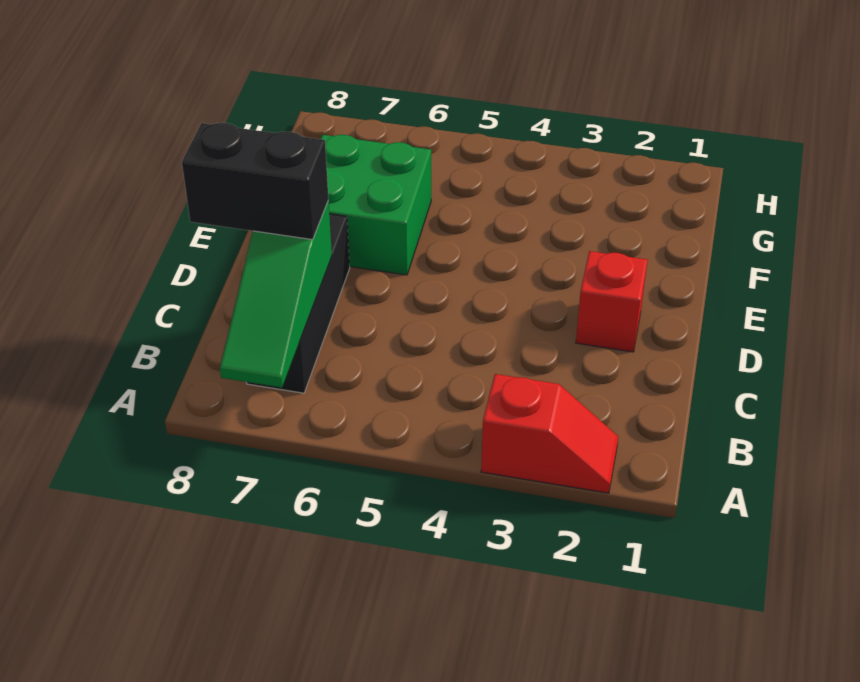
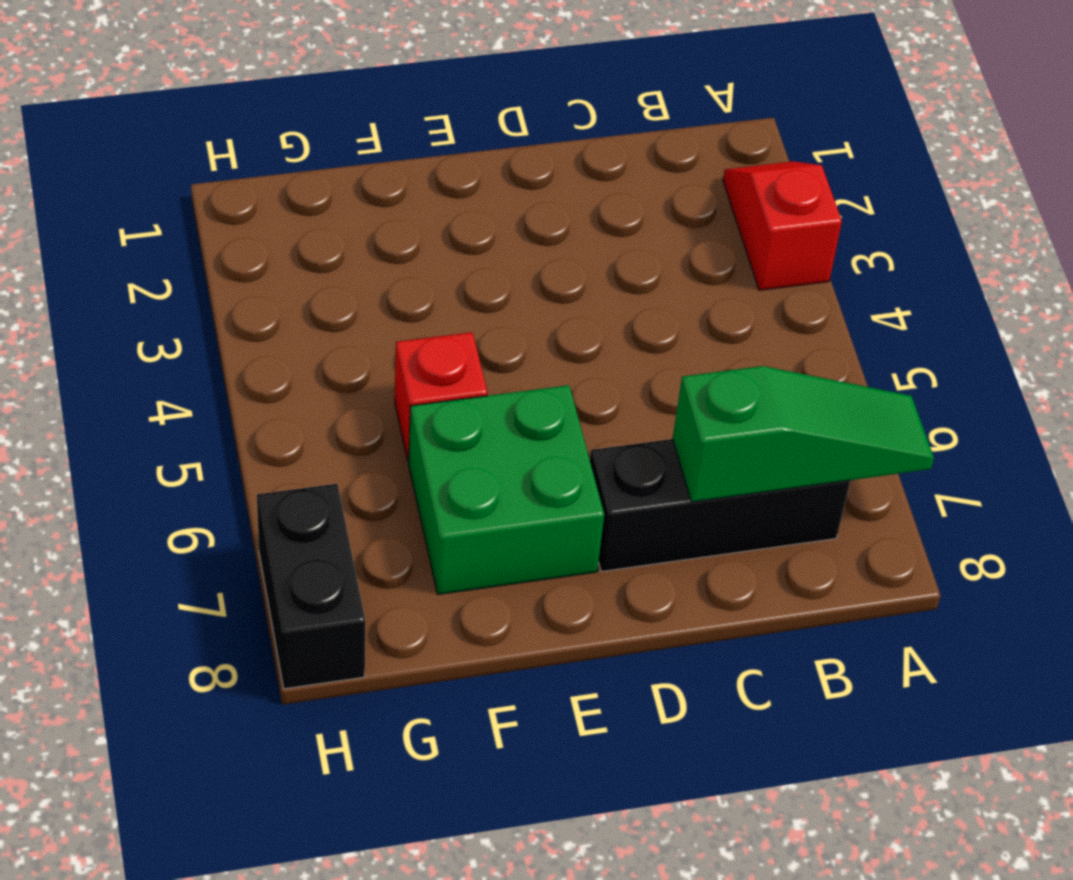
black 1x2 brick [182,123,329,240] -> black 1x2 brick moved to [257,484,365,689]
red 1x1 brick [576,251,648,352] -> red 1x1 brick moved to [395,332,488,462]

